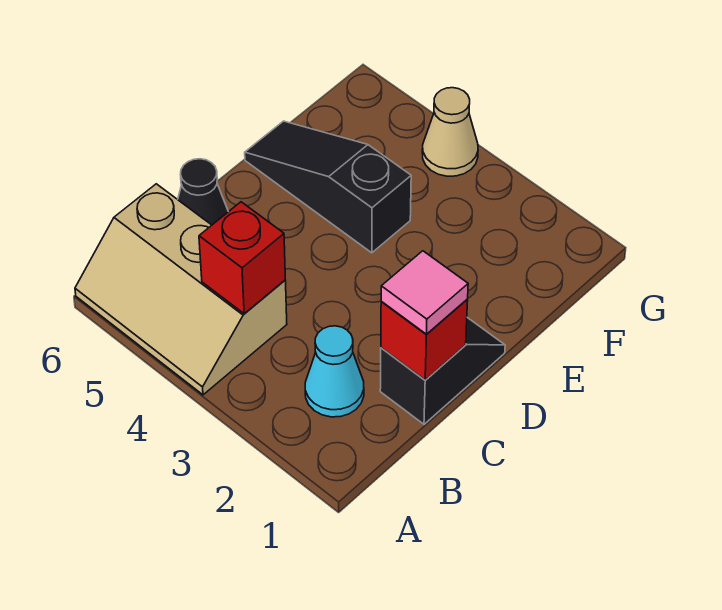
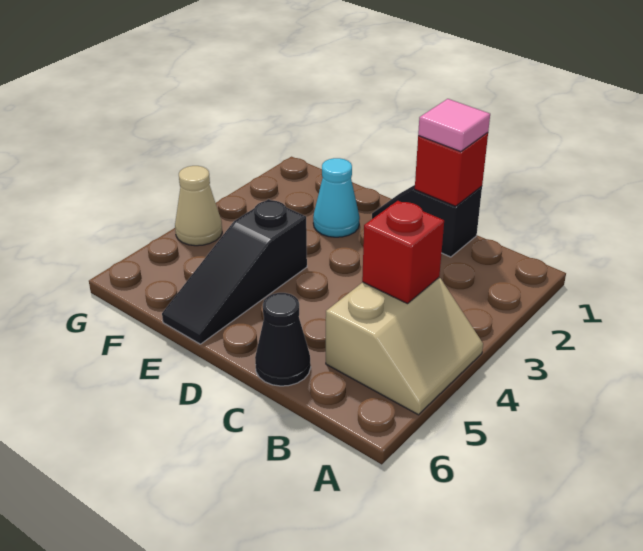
tan 2x3 slope [75,184,287,395] -> tan 2x2 slope [326,278,483,415]
cyan 1x1 cone [305,326,364,417] -> cyan 1x1 cone moved to [313,158,360,237]

